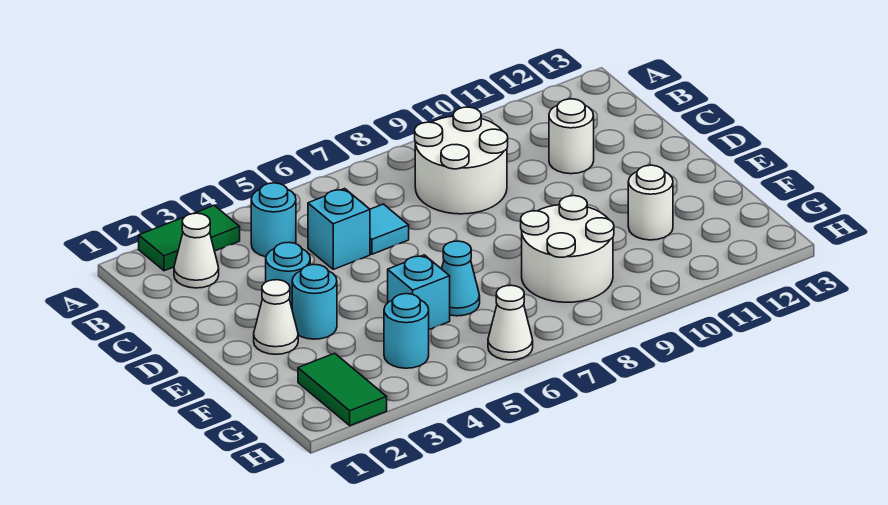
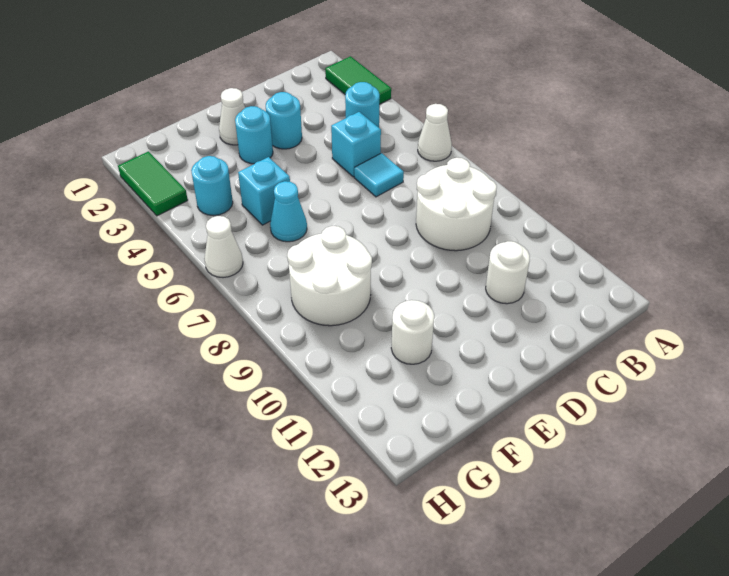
white 1x1 cone [174,213,219,288] -> white 1x1 cone moved to [418,104,452,161]
green 1x2 tile [298,353,387,426] -> green 1x2 tile turned to [118,151,188,216]

